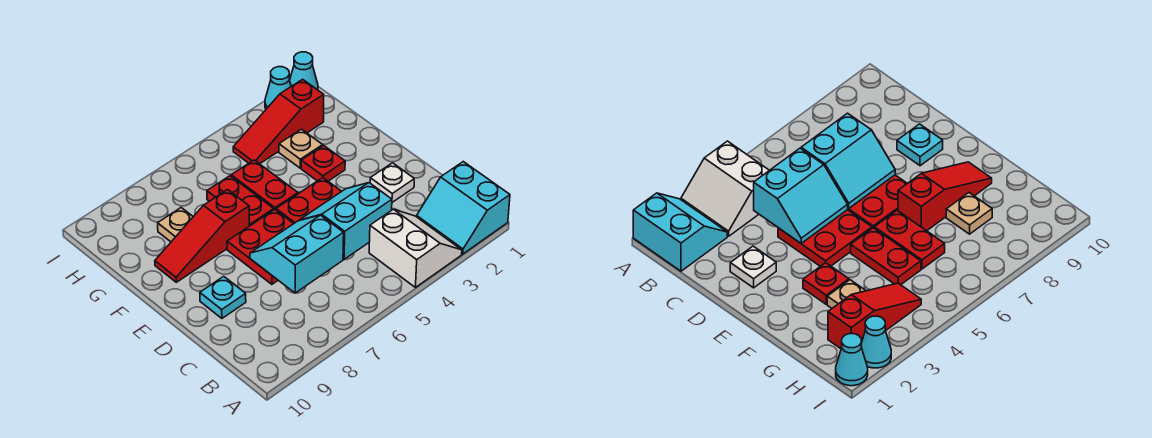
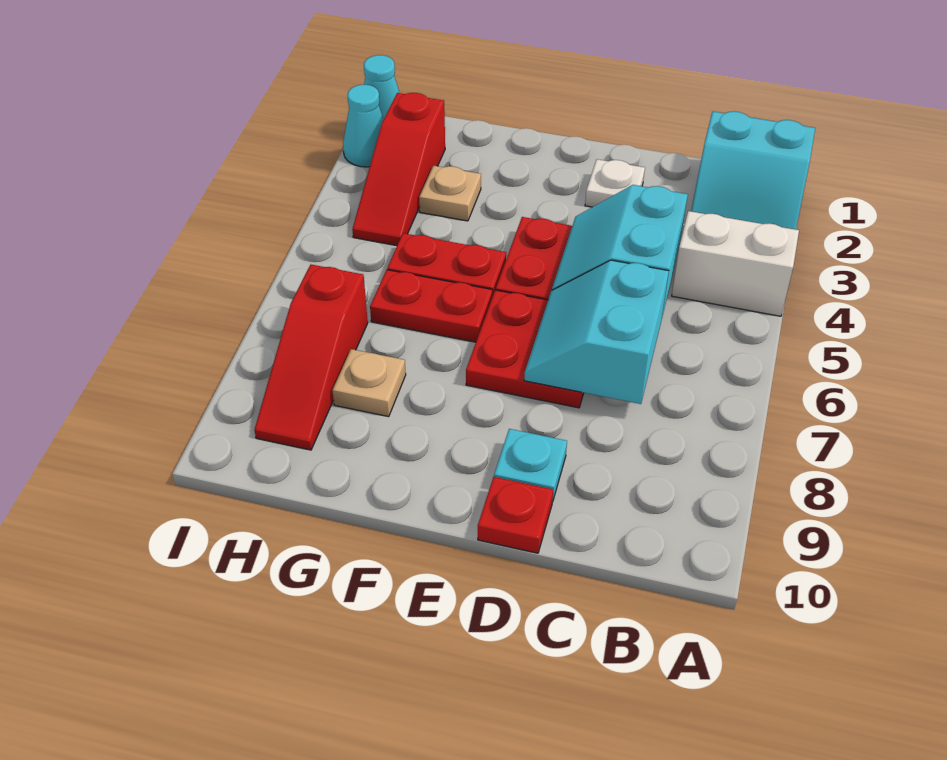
red 1x1 plate [301,146,345,181] -> red 1x1 plate moved to [478,477,553,553]
red 1x3 slope [155,190,249,282] -> red 1x3 slope moved to [254,265,368,450]

